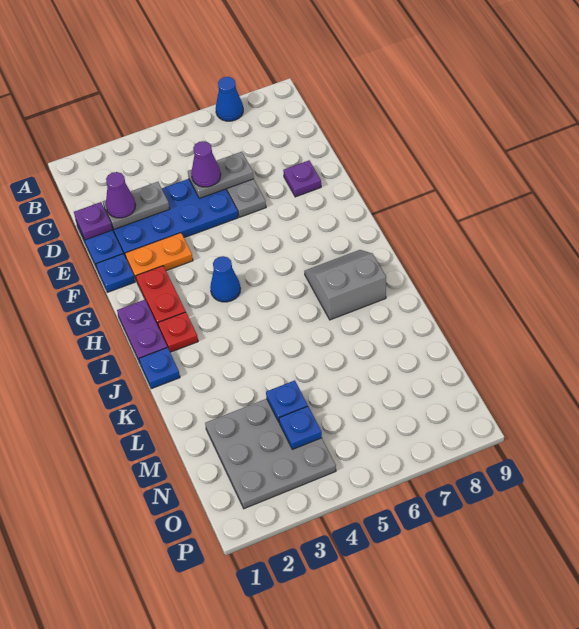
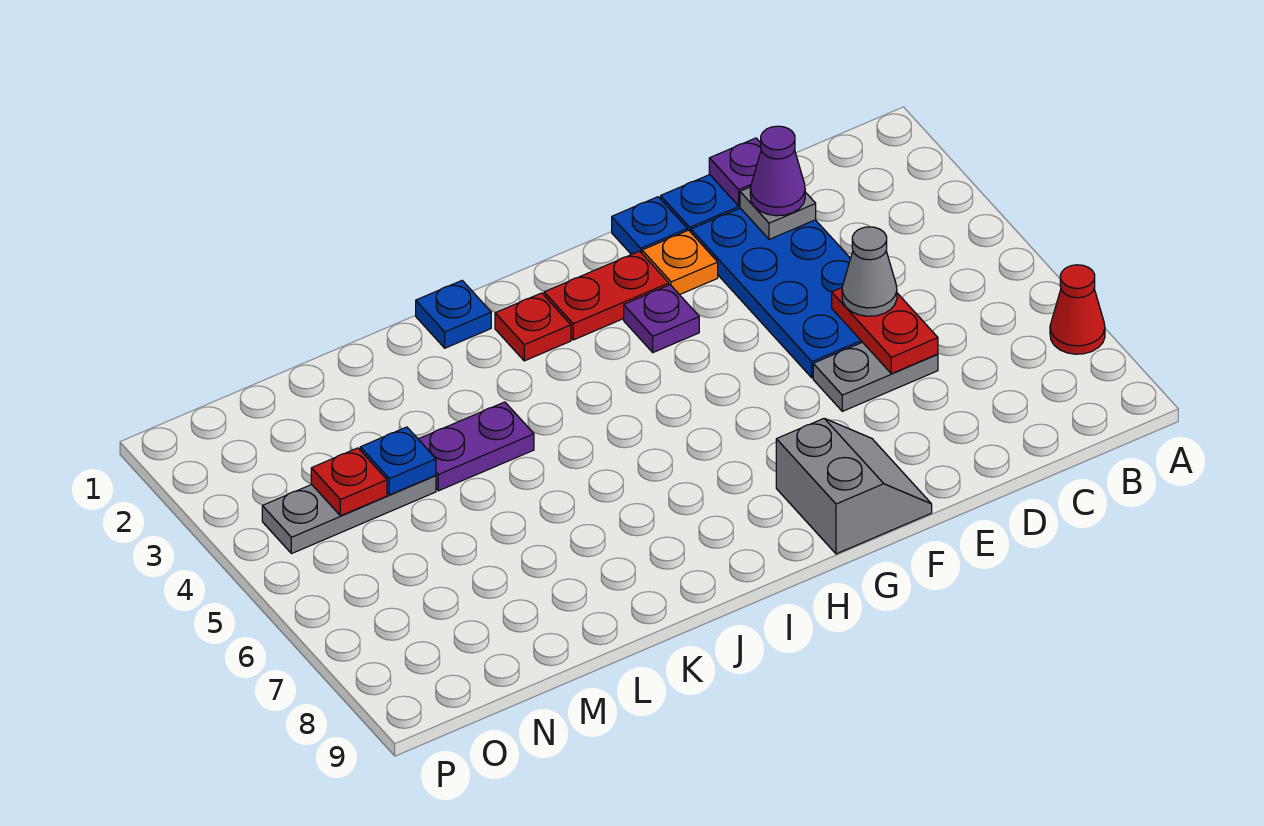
blue 1x1 cone [216,77,243,121] -> red 1x1 cone [1050,265,1105,354]
grey 1x2 plate [103,182,170,229] -> grey 1x1 plate [740,187,816,239]
grey 1x2 plate [188,152,254,198] -> red 1x2 plate [832,288,938,374]
purple 1x1 cone [191,141,221,187] -> grey 1x1 cone [842,227,897,316]
purple 1x1 plate [283,160,321,197] -> purple 1x1 plate moved to [624,285,699,352]
orange 1x2 plate [125,233,193,281] -> orange 1x1 plate [642,230,718,295]
purple 1x2 plate [117,300,167,363] -> purple 1x2 plate moved to [418,402,534,491]
blue 1x1 cone [210,256,241,302] -> none
grey 2x2 slope [304,250,386,320] -> grey 2x2 slope moved to [776,419,932,554]
grey 3x3 plate [205,399,336,509] -> grey 1x3 plate [262,475,436,554]
blue 1x1 plate [279,406,322,449] -> red 1x1 plate [311,448,387,516]

